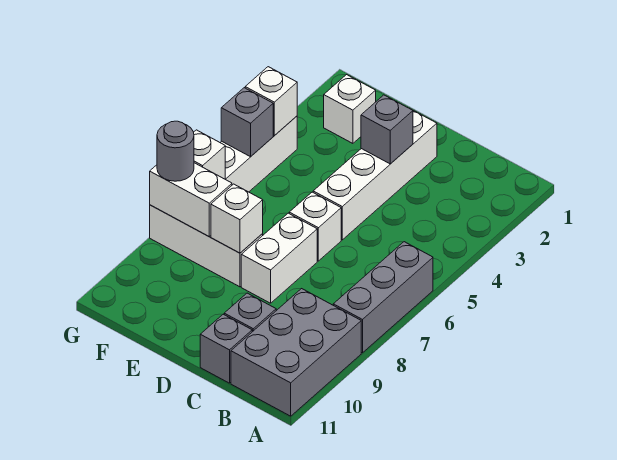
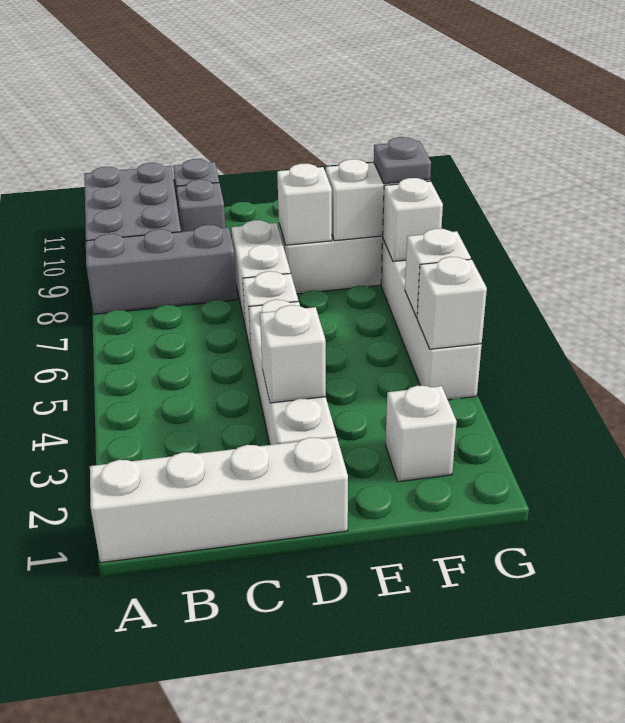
none -> white 1x4 brick [90,437,348,563]
grey 1x3 brick [333,242,433,353] -> grey 1x3 brick turned to [86,225,237,314]
grey 1x1 brick [361,95,413,164] -> white 1x1 brick [260,305,326,403]
grey 1x1 brick [221,88,273,157] -> white 1x1 brick [405,229,471,318]
grey 1x1 round brick [157,121,194,181] -> grey 1x1 plate [374,137,431,184]

